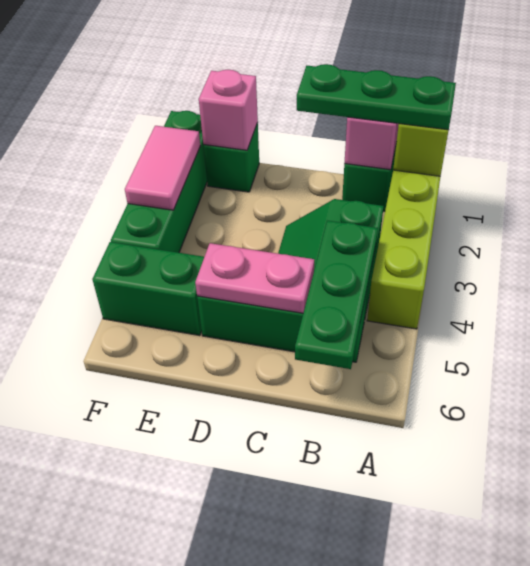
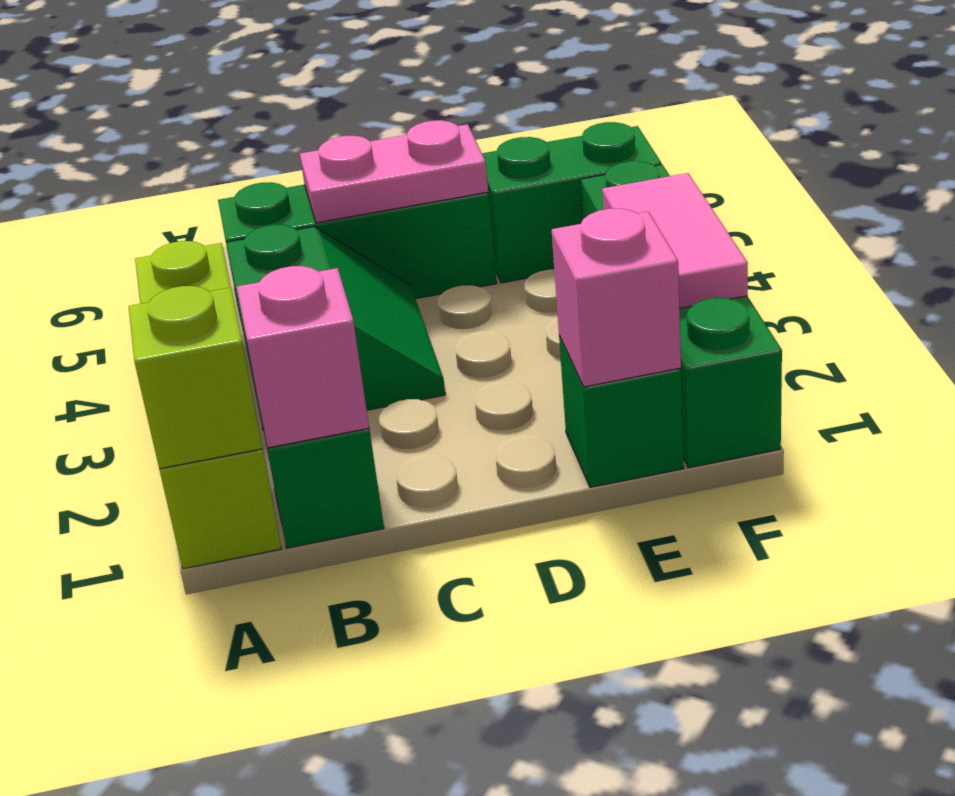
green 1x3 plate [297,64,456,130] -> none
green 1x3 plate [295,221,378,369] -> none

